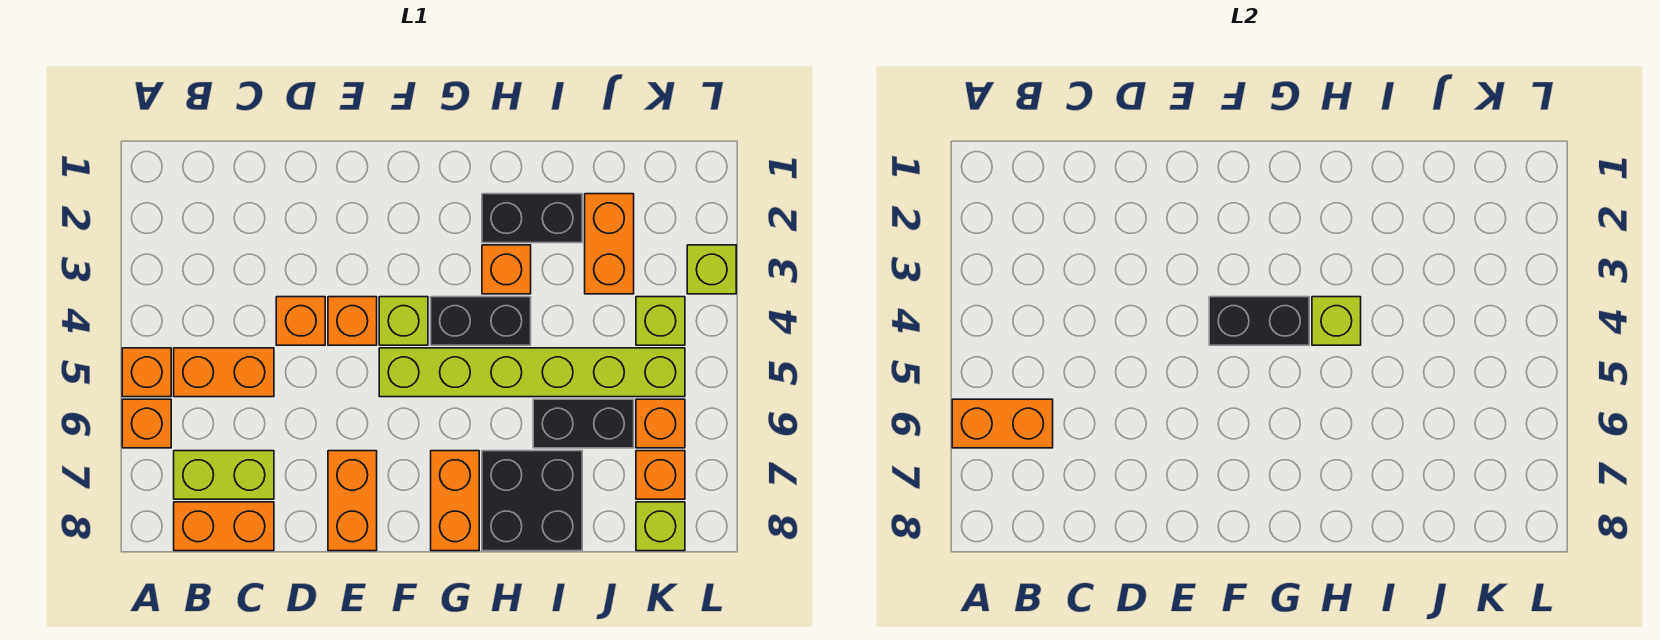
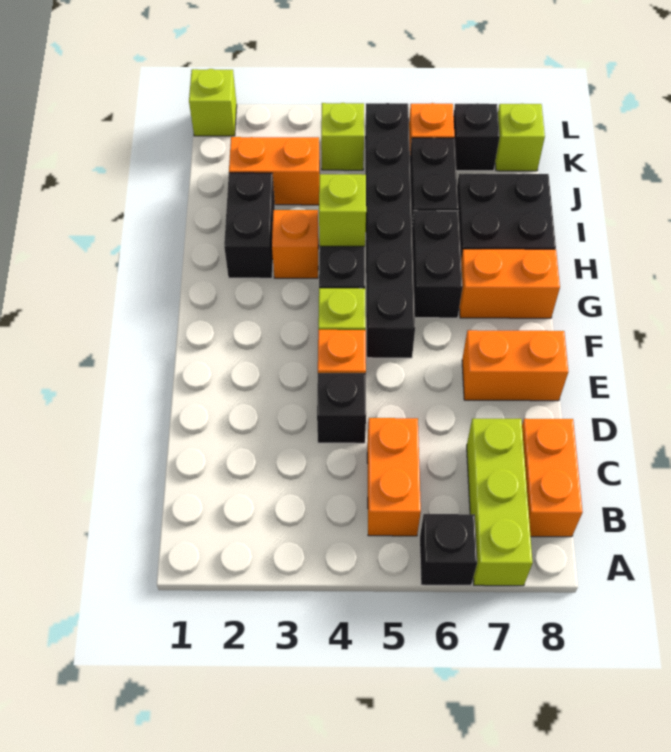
orange 1x1 brick [122,348,171,397] -> none
orange 1x1 brick [122,399,171,448] -> black 1x1 brick [420,514,477,585]
orange 1x2 brick [952,399,1053,448] -> none
lime 1x2 brick [174,451,274,499] -> lime 1x3 brick [467,419,533,586]
orange 1x1 brick [276,297,325,345] -> black 1x1 brick [317,373,366,443]
black 1x2 brick [1209,297,1309,345] -> black 1x2 brick moved to [412,210,463,318]
lime 1x6 brick [379,348,685,397] -> black 1x6 brick [365,103,415,358]
orange 1x1 brick [636,451,685,499] -> black 1x1 brick [453,103,500,171]
lime 1x1 brick [687,245,736,294] -> lime 1x1 brick moved to [189,69,237,136]

